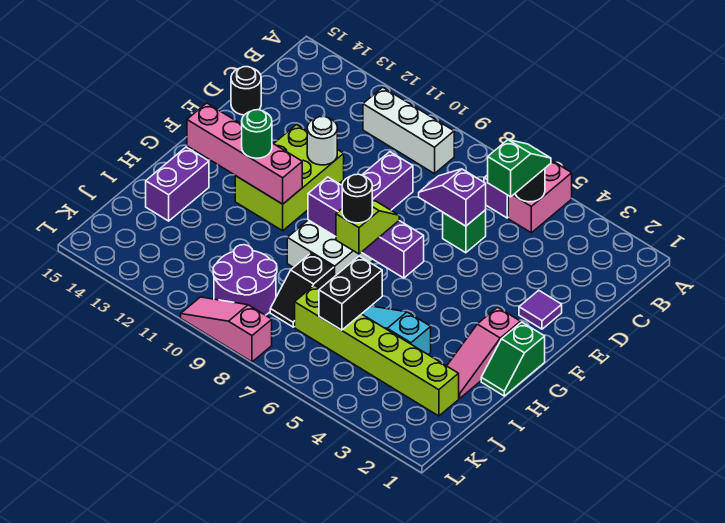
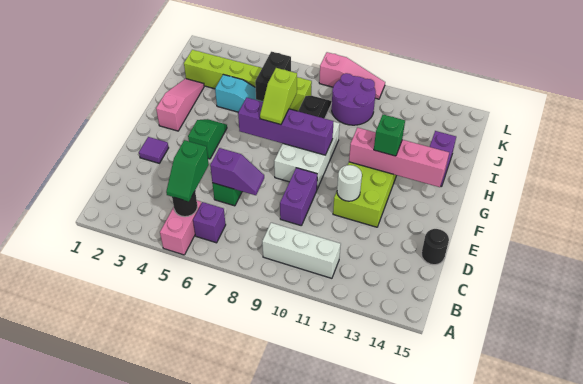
green 1x2 slope [481,322,545,396] -> green 1x2 slope moved to [188,119,227,159]
green 1x1 round brick [242,110,272,158] -> green 1x1 brick [374,115,405,156]
black 1x1 round brick [342,174,373,223] -> none

